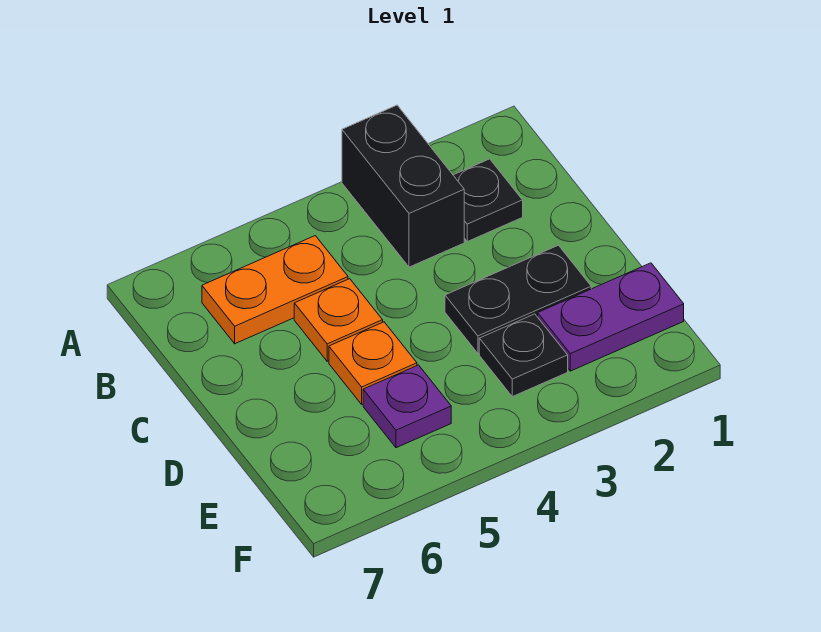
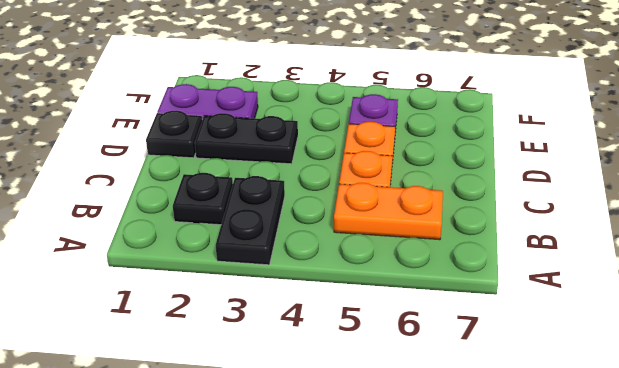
black 1x2 brick [342,105,464,267] -> black 1x2 plate [216,176,285,265]
black 1x1 plate [479,314,568,397] -> black 1x1 plate moved to [146,111,202,158]

